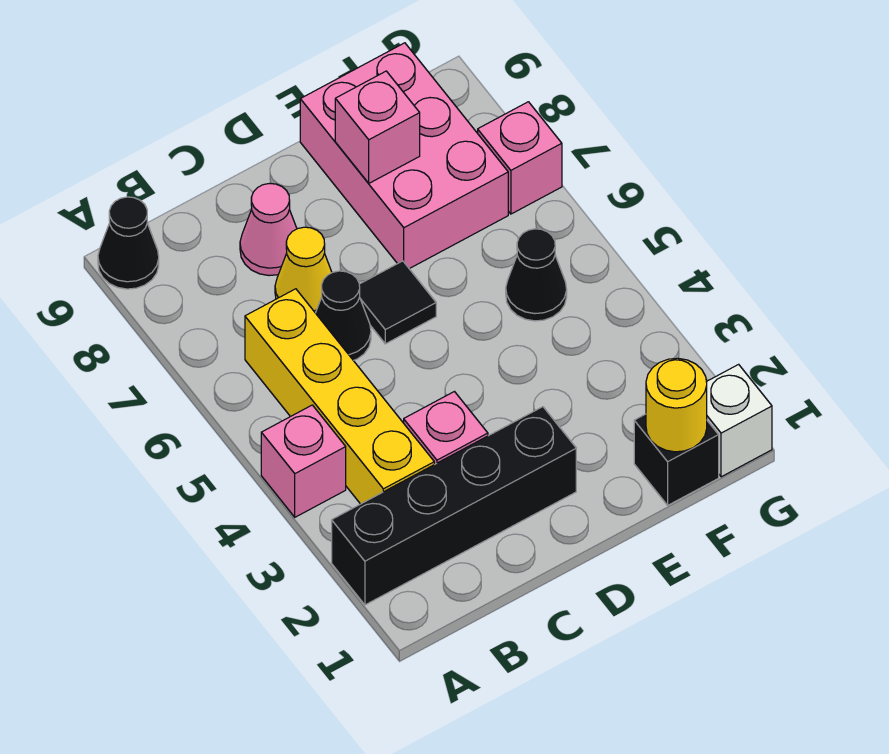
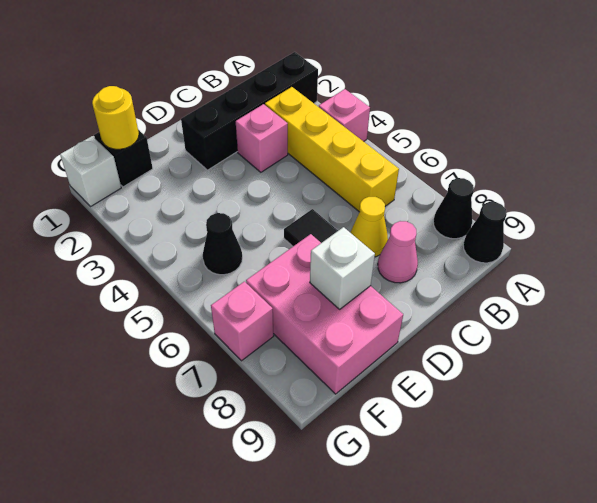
black 1x1 cone [316,271,371,360] -> black 1x1 cone moved to [433,178,474,239]
pink 1x1 brick [335,71,420,183] -> white 1x1 brick [310,227,375,309]

